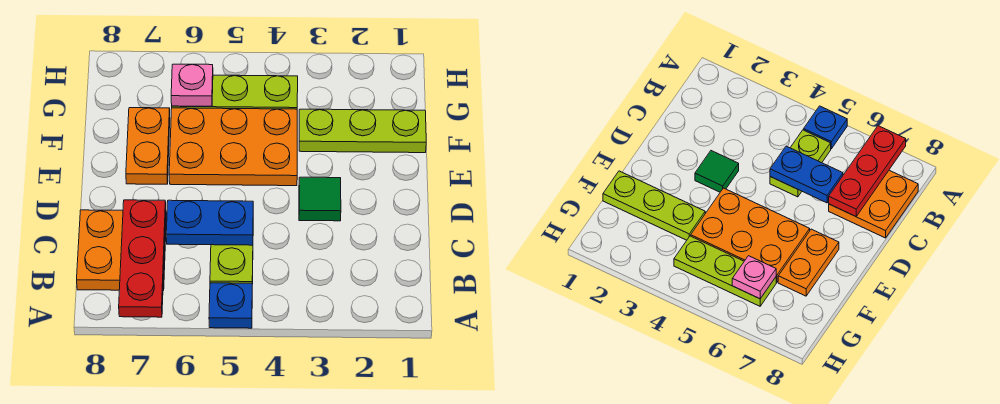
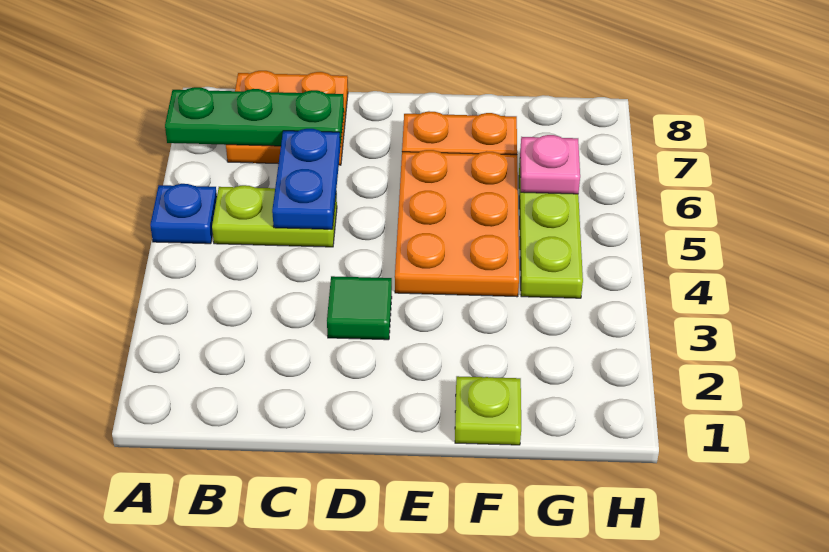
red 1x3 plate [119,200,166,317] -> green 1x3 plate [165,87,344,147]
lime 1x3 plate [299,109,426,153] -> lime 1x1 plate [455,376,521,445]

